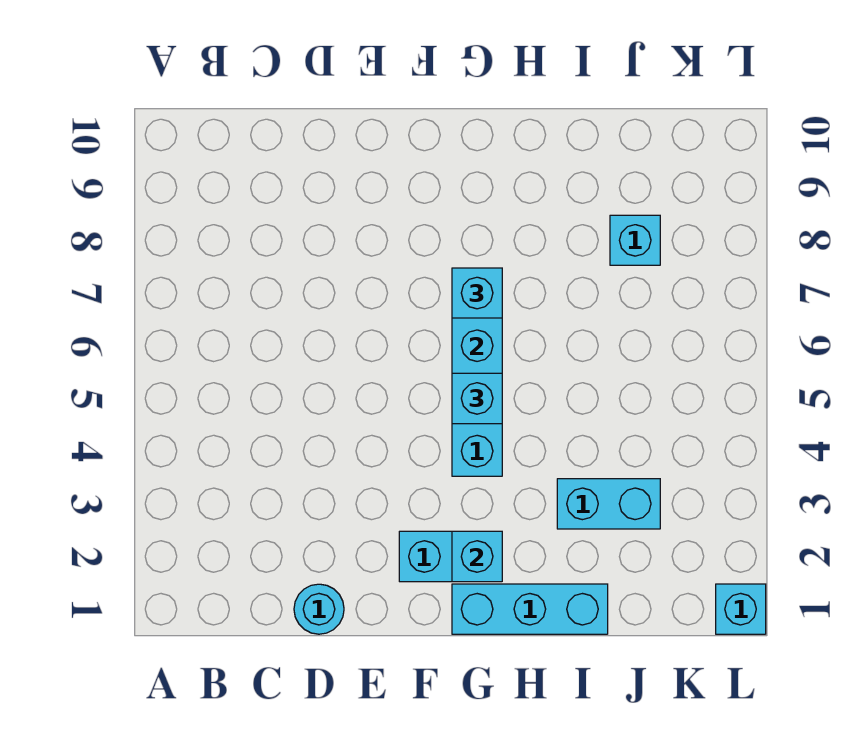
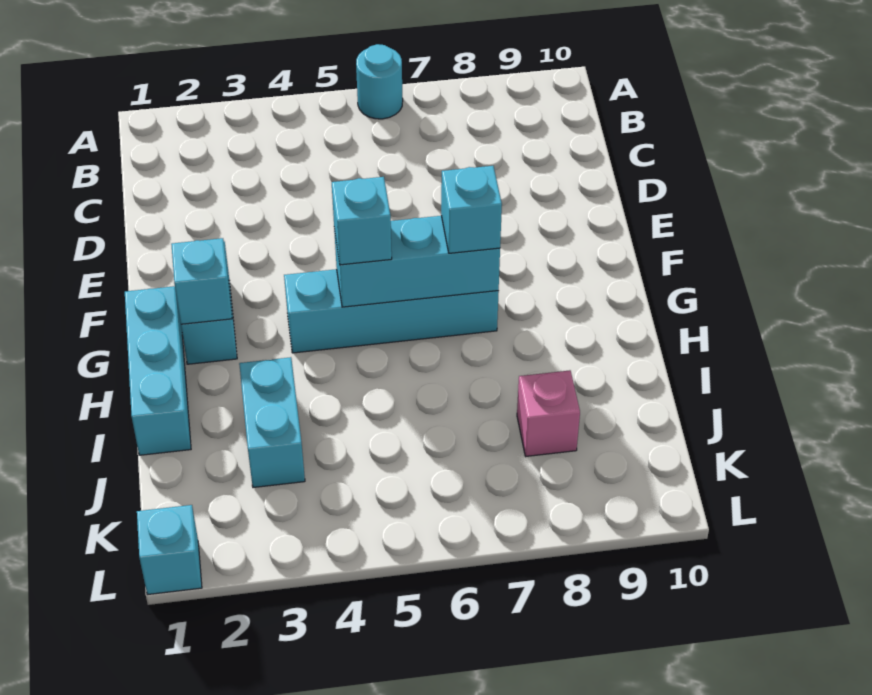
cyan 1x1 round brick [294,584,344,634] -> cyan 1x1 round brick moved to [356,44,403,119]
cyan 1x1 brick [610,215,660,265] -> pink 1x1 brick [517,370,580,456]

